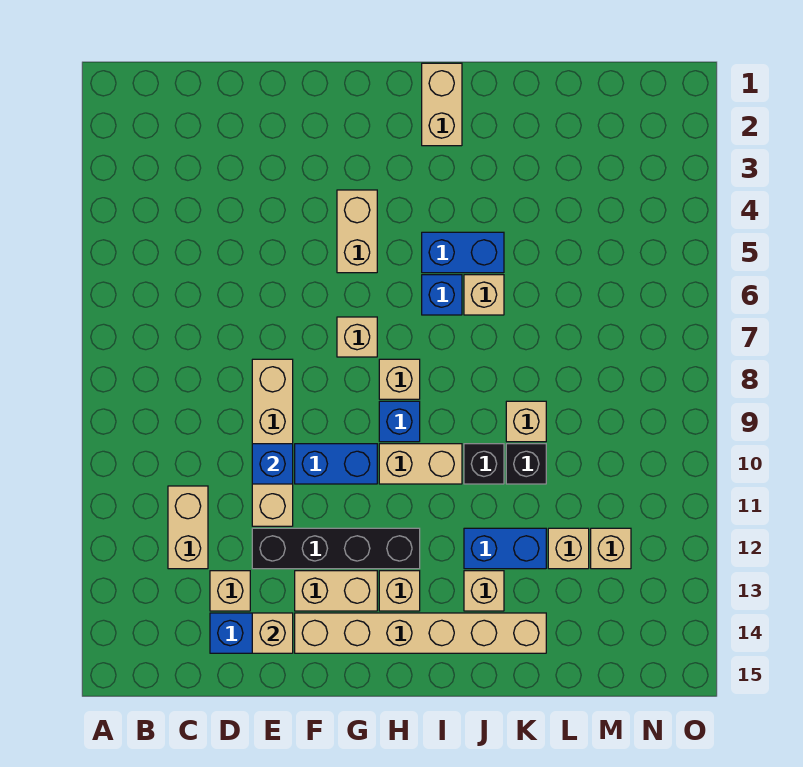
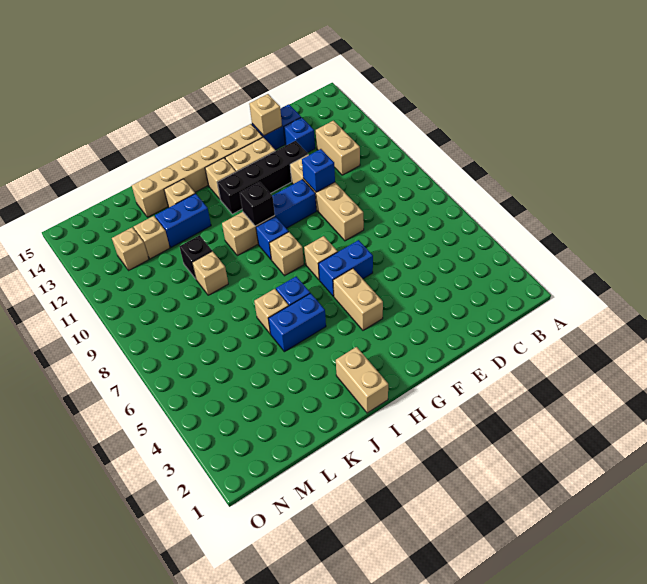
tan 1x1 brick [210,571,250,611] -> blue 1x1 brick [284,117,315,153]
none -> blue 1x2 brick [319,240,373,296]
black 1x1 brick [464,444,504,484] -> black 1x1 brick moved to [240,182,275,226]

